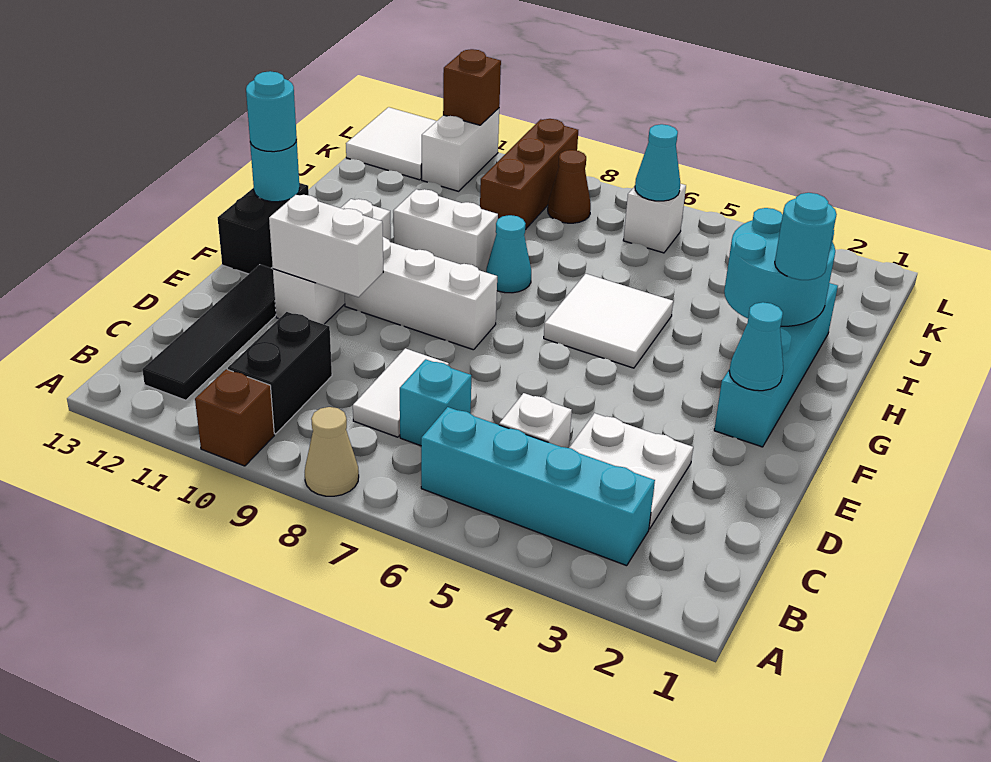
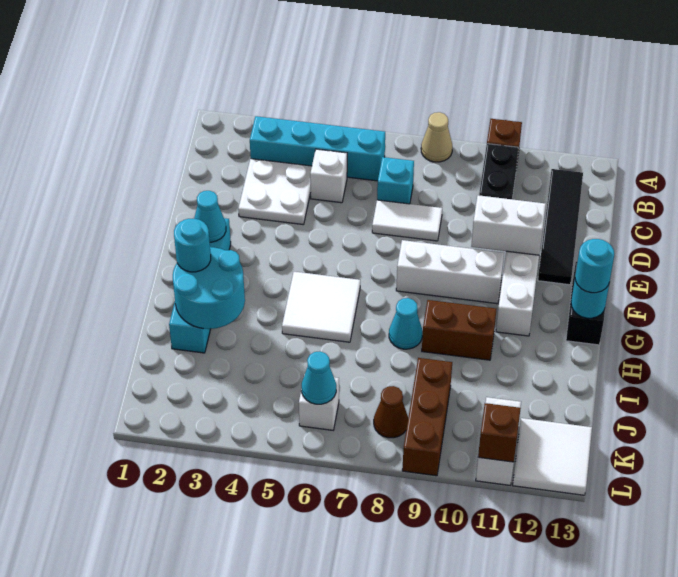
white 1x2 tile [353,348,449,437] -> white 1x2 tile turned to [372,200,442,241]
white 1x2 brick [393,189,498,272] -> brown 1x2 brick [422,300,496,360]

